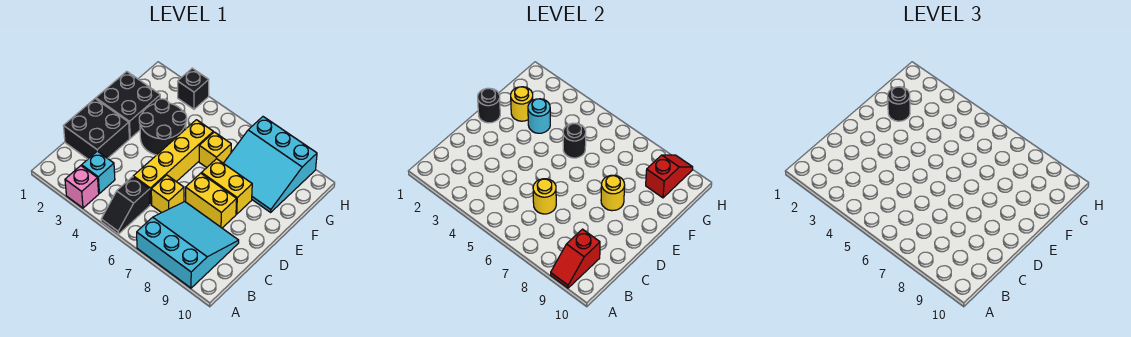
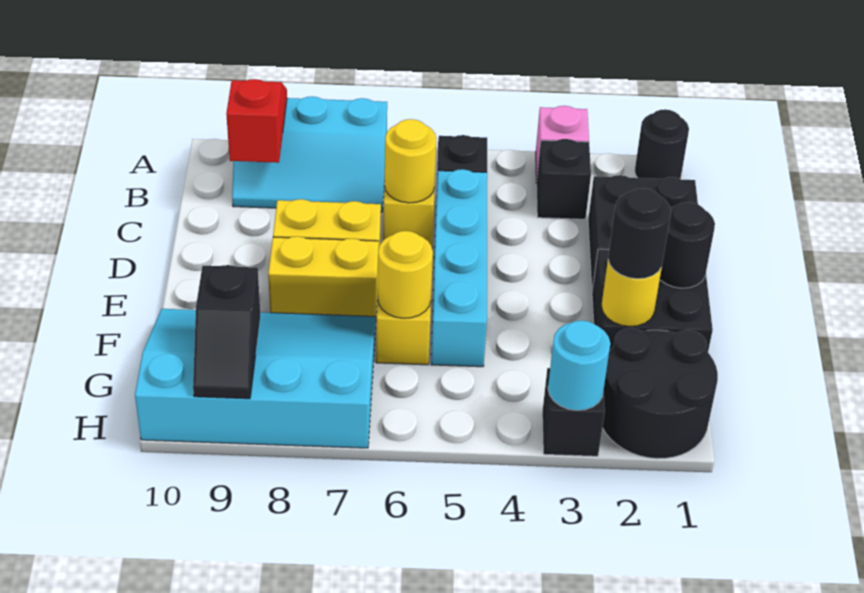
cyan 3x3 slope [137,202,239,288] -> cyan 2x3 slope [232,96,387,212]
cyan 1x1 brick [82,151,115,193] -> black 1x1 brick [536,139,591,219]
yellow 1x4 brick [133,120,213,205] -> cyan 1x4 brick [431,169,487,367]
black 2x2 round brick [139,99,187,155] -> black 2x2 round brick moved to [602,328,718,459]
yellow 1x1 round brick [601,175,625,211] -> yellow 1x1 round brick moved to [378,231,433,318]
cyan 1x1 round brick [528,99,550,133] -> cyan 1x1 round brick moved to [548,320,610,410]
black 1x1 round brick [563,123,586,158] -> black 1x1 round brick moved to [635,109,689,179]
cyan 3x3 slope [224,117,317,212] -> cyan 3x4 slope [135,309,376,448]
red 1x2 slope [646,155,693,198] -> black 1x2 slope [193,265,260,399]

